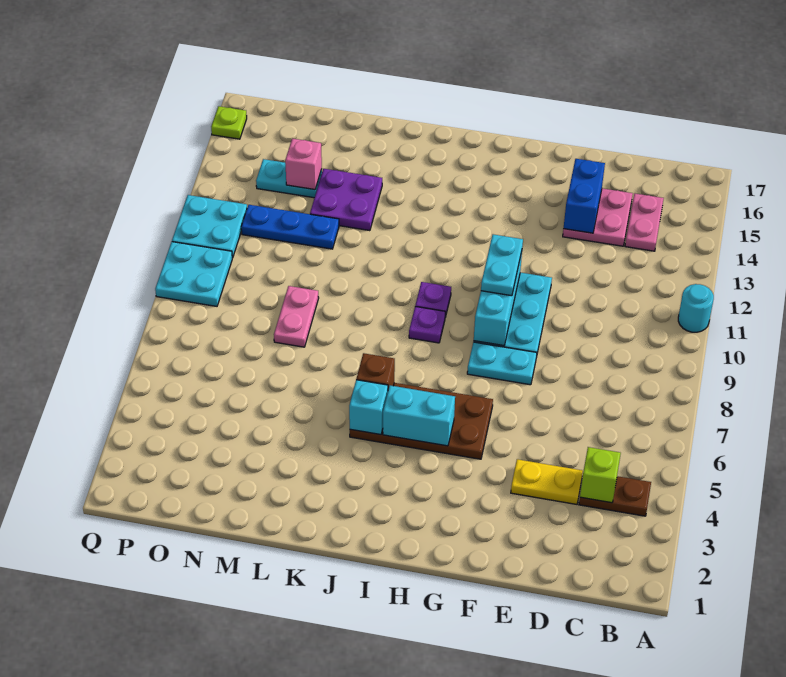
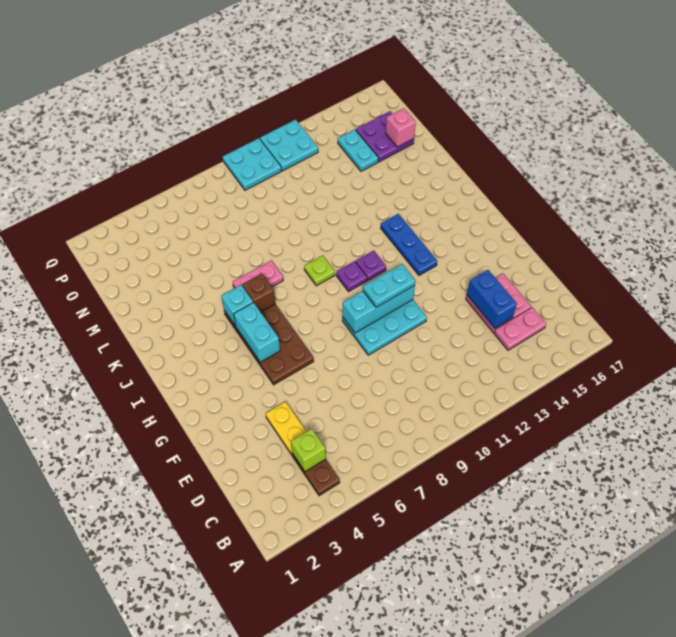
cyan 1x1 round brick [678,284,714,332] -> none
blue 1x2 brick [564,159,605,233] -> blue 1x2 brick turned to [467,270,517,328]
cyan 1x2 plate [467,342,537,385] -> none
purple 1x1 plate [409,307,445,343] -> purple 1x1 plate moved to [356,251,386,280]
purple 2x2 plate [310,169,382,231] -> purple 2x2 plate moved to [356,111,414,162]
pink 1x2 plate [274,286,319,347] -> pink 1x2 plate moved to [233,261,283,288]
blue 1x3 plate [241,205,339,249] -> blue 1x3 plate moved to [381,214,437,275]
pink 1x1 brick [285,139,322,190] -> pink 1x1 brick moved to [386,108,416,147]
lime 1x1 plate [211,106,247,139] -> lime 1x1 plate moved to [304,255,335,286]

